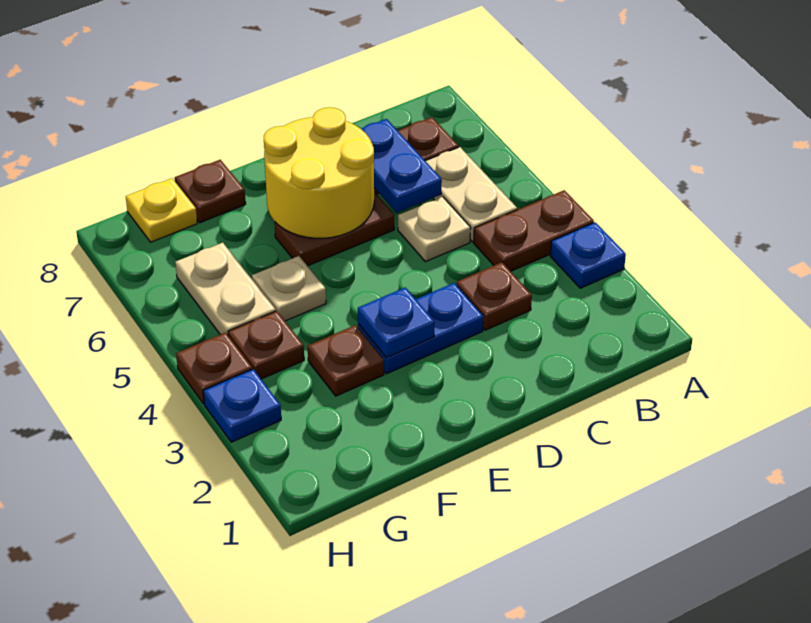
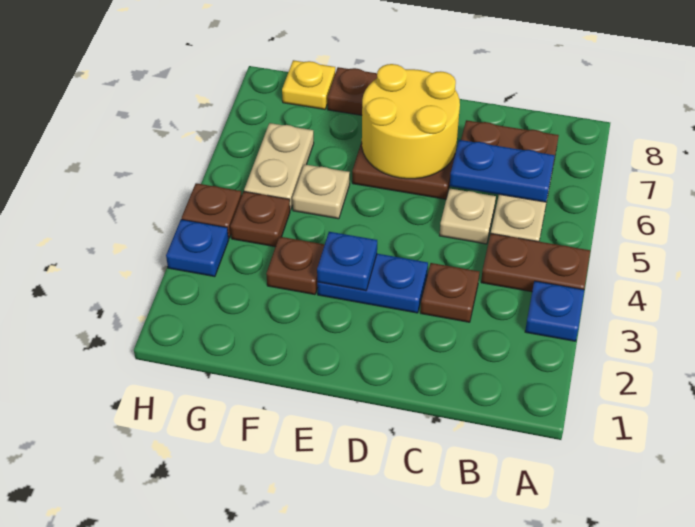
blue 1x2 plate [361,119,442,213] -> blue 1x2 plate turned to [450,140,555,202]

